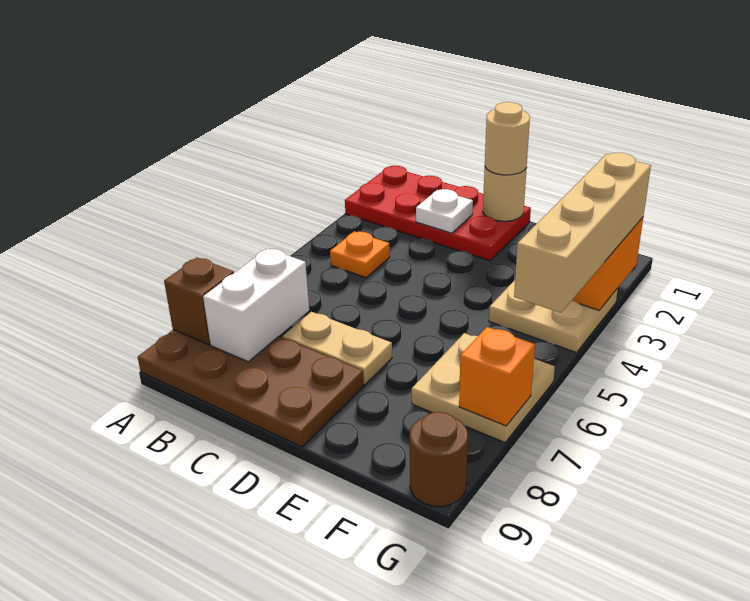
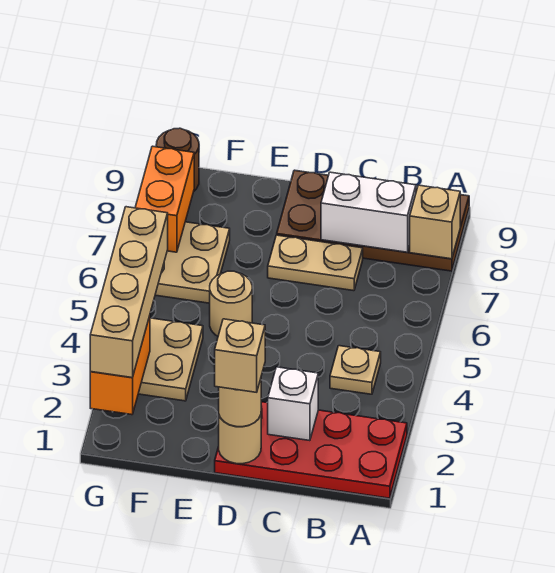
brown 1x1 brick [164,258,234,345] -> tan 1x1 brick [410,185,460,259]
orange 1x1 plate [330,231,390,278] -> tan 1x1 plate [330,346,381,394]
white 1x2 brick [203,248,309,362] -> white 1x2 brick turned to [321,172,416,252]
white 1x1 plate [416,189,473,233] -> white 1x1 brick [267,367,318,441]
none -> tan 1x1 brick [215,319,265,392]
none -> tan 1x1 round brick [210,271,252,336]
orange 1x1 brick [459,327,535,426] -> orange 1x2 brick [135,146,194,252]

